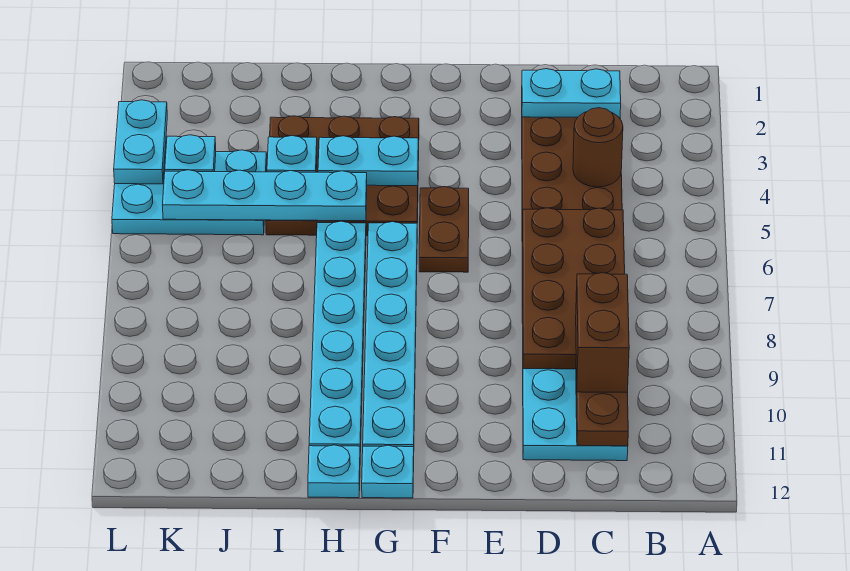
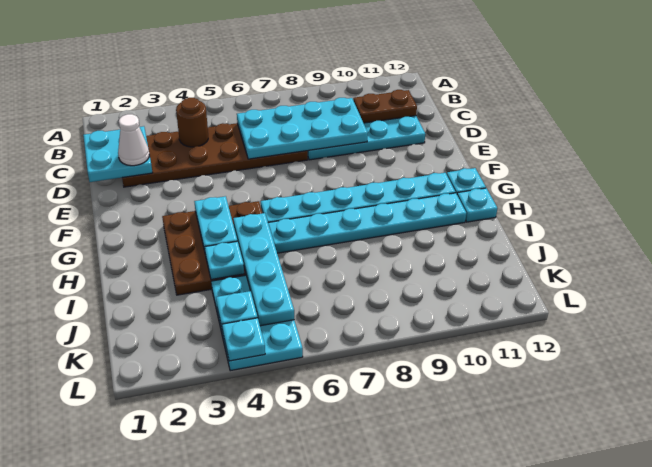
cyan 1x2 plate [522,69,621,118] -> cyan 2x2 plate [83,126,153,182]
brown 2x4 plate [522,208,625,369] -> cyan 2x4 plate [237,98,368,159]
brown 1x2 brick [576,273,629,393] -> none
none -> white 1x1 cone [118,114,149,166]
brown 1x2 plate [419,187,469,272] -> none
cyan 1x2 plate [114,100,167,184] -> cyan 1x1 plate [222,318,265,361]

